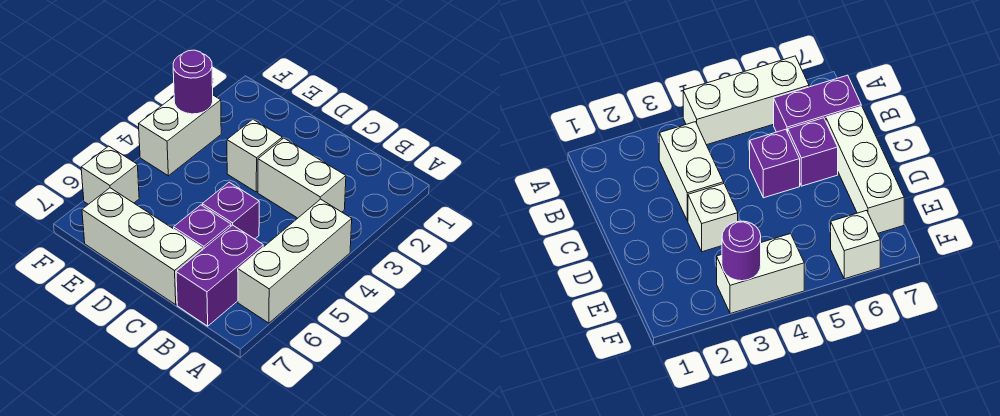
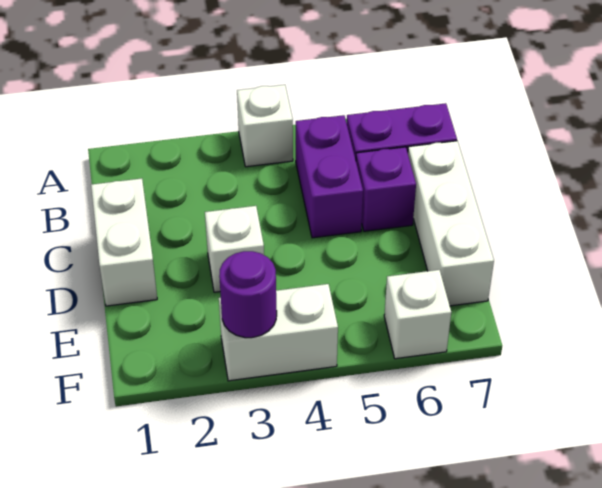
white 1x3 brick [238,199,352,323] -> white 1x1 brick [237,85,293,167]
white 1x2 brick [258,138,346,218] -> white 1x2 brick moved to [91,178,157,306]
purple 1x1 brick [202,182,259,239] -> purple 1x2 brick [296,115,363,238]

